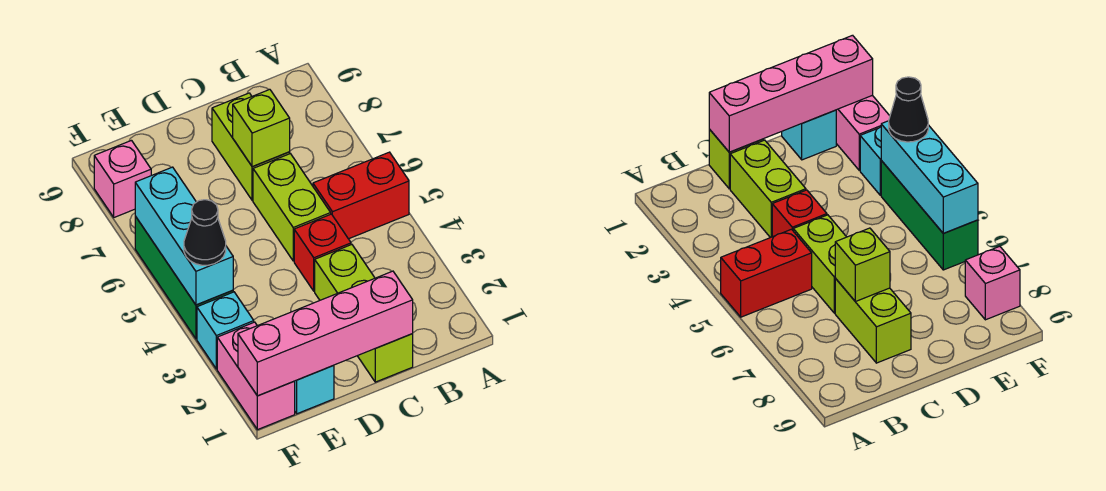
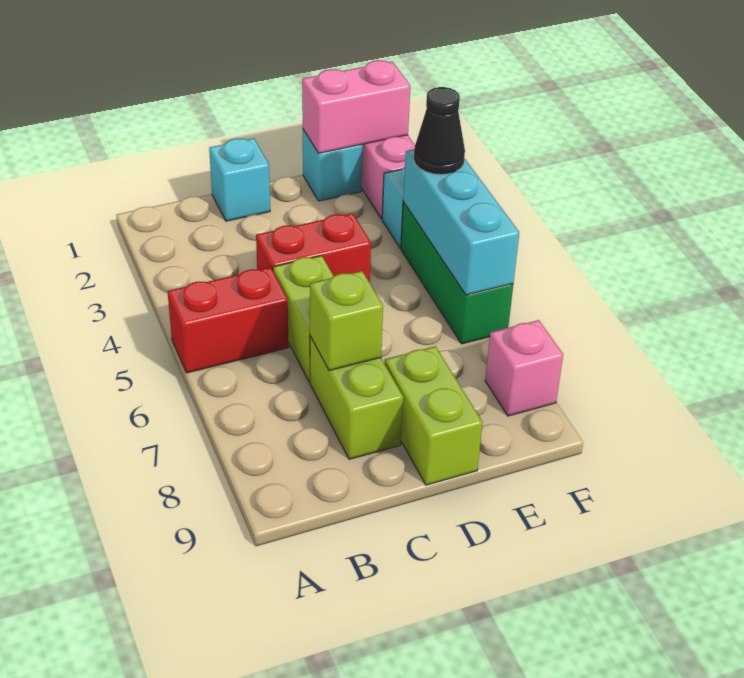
lime 1x1 brick [358,334,413,382] -> cyan 1x1 brick [209,138,270,221]
pink 1x4 brick [238,271,413,396] -> pink 1x2 brick [302,60,410,153]
lime 1x2 brick [315,245,375,300] -> lime 1x2 brick moved to [384,346,483,485]
red 1x1 brick [294,214,351,291] -> red 1x2 brick [256,213,371,283]

